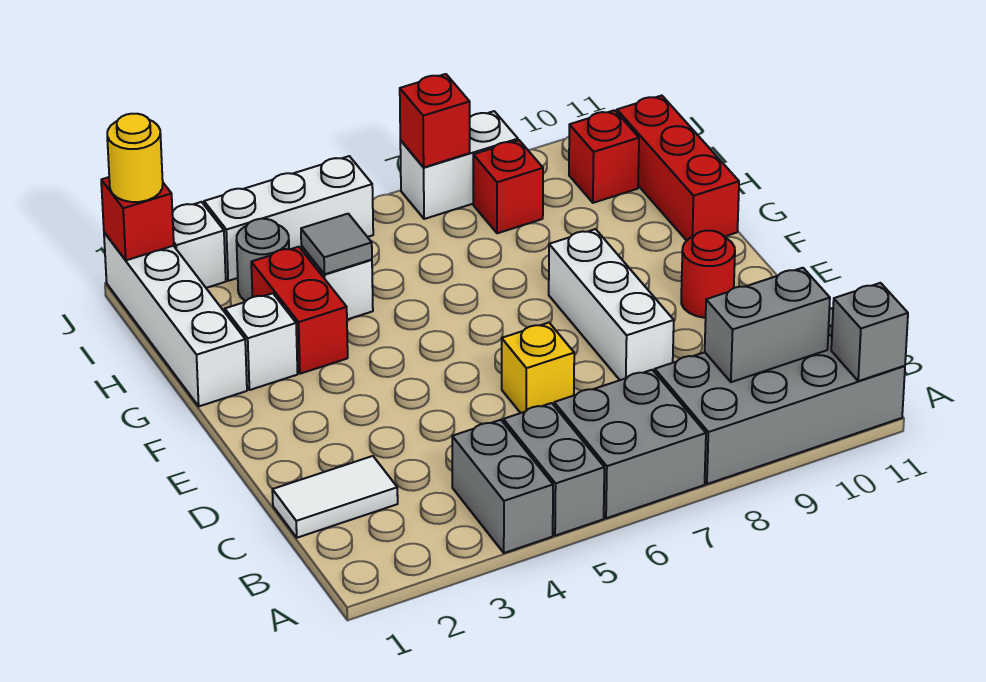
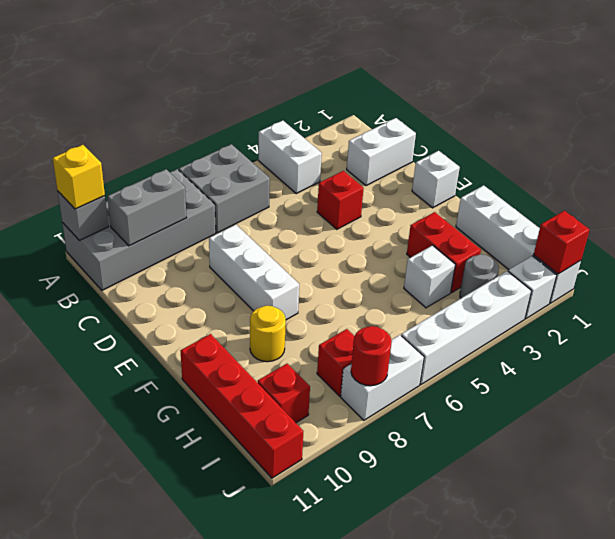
grey 1x2 brick [452,420,553,553] -> white 1x2 brick [258,121,322,194]
grey 1x2 brick [503,403,604,536] -> none
white 1x2 tile [272,456,398,538] -> white 1x2 brick [347,118,416,186]
yellow 1x1 brick [502,323,574,413] -> yellow 1x1 brick moved to [53,145,105,209]
red 1x1 round brick [681,231,735,318] -> red 1x1 round brick moved to [351,326,392,386]
white 1x1 brick [225,293,298,390] -> white 1x1 brick moved to [412,151,460,208]
red 1x3 brick [617,96,739,241] -> red 1x4 brick [181,334,303,478]
grey 1x1 tile [301,214,372,274] -> none
yellow 1x1 round brick [107,114,163,202] -> yellow 1x1 round brick moved to [250,306,286,362]
white 1x3 brick [204,156,373,281] -> white 1x4 brick [401,271,532,384]
red 1x1 brick [400,74,470,167] -> red 1x1 brick moved to [317,171,364,229]

